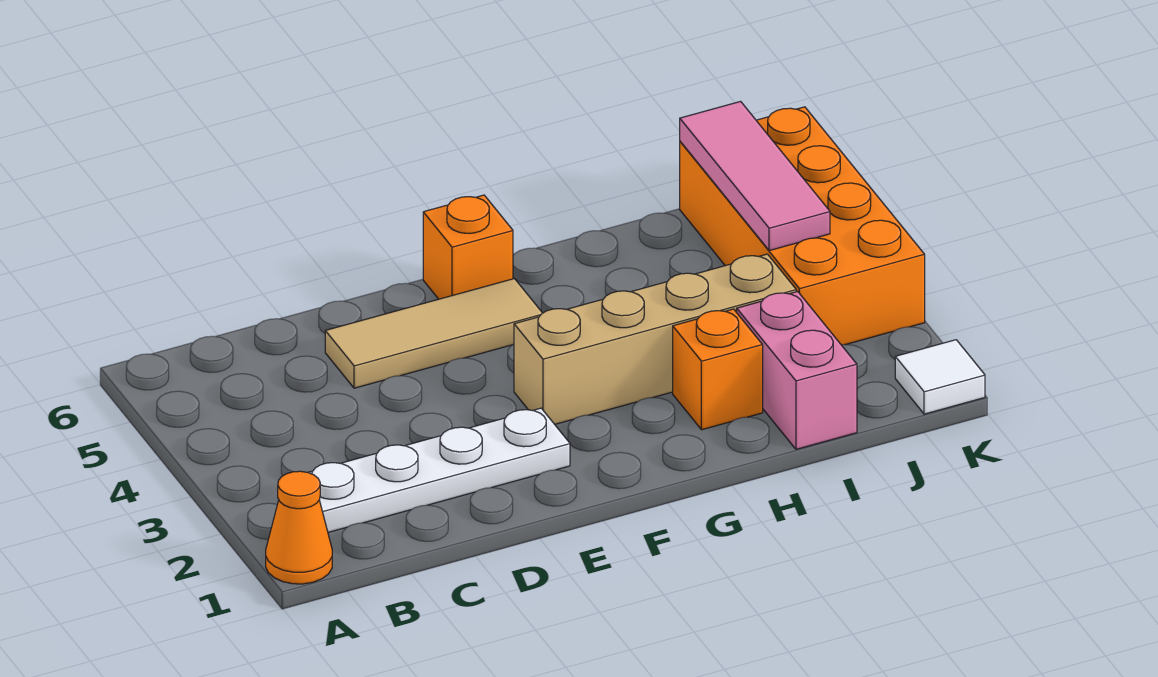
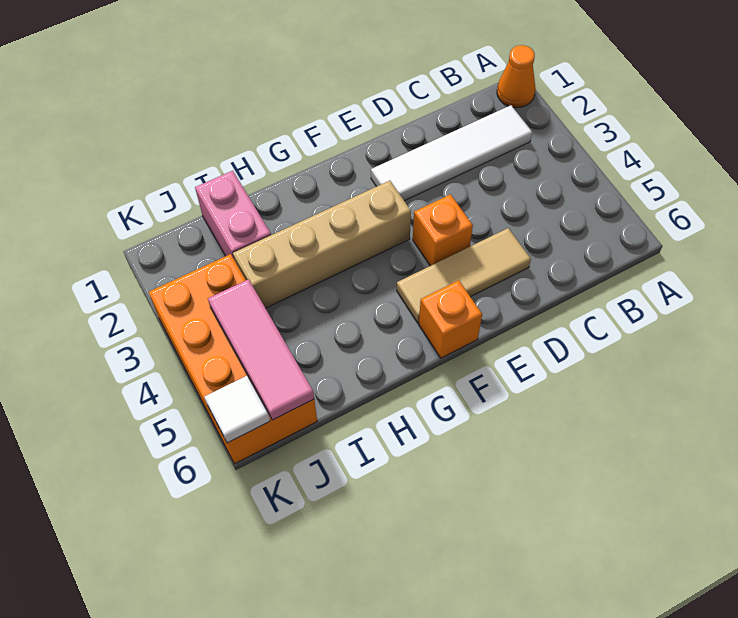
white 1x4 plate [308,408,570,532] -> white 1x4 tile [371,105,532,201]
orange 1x1 brick [673,309,763,430] -> orange 1x1 brick moved to [413,194,473,266]
white 1x1 tile [895,340,985,414] -> white 1x1 tile moved to [204,376,270,443]

